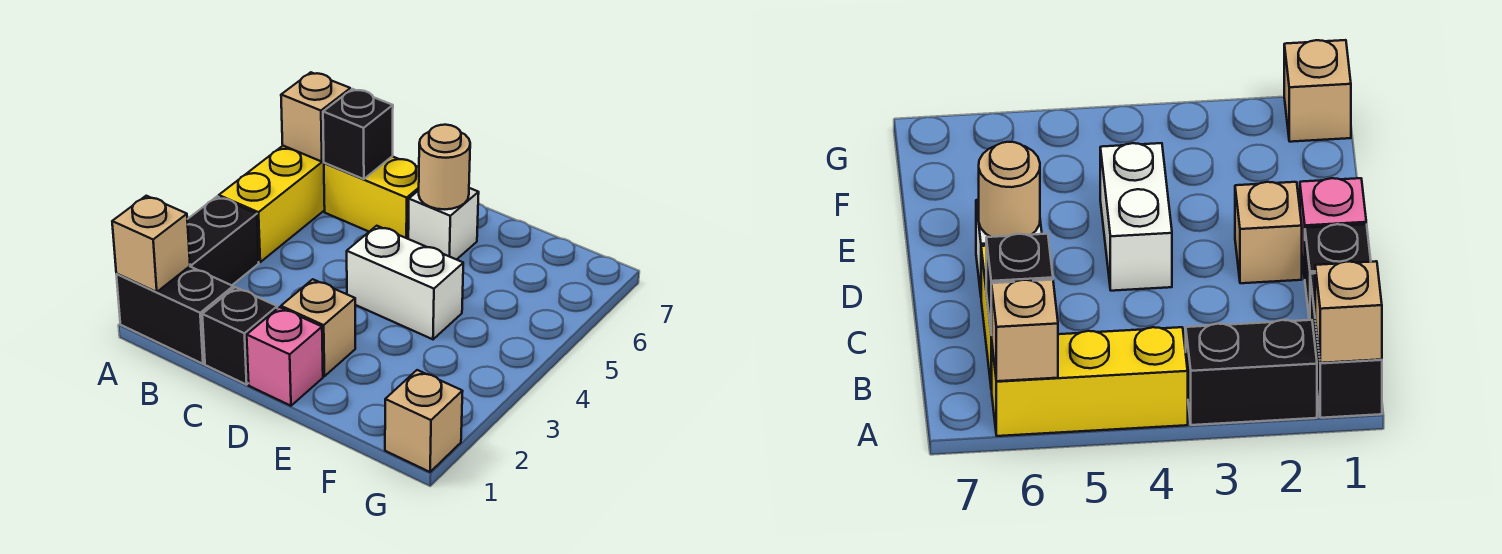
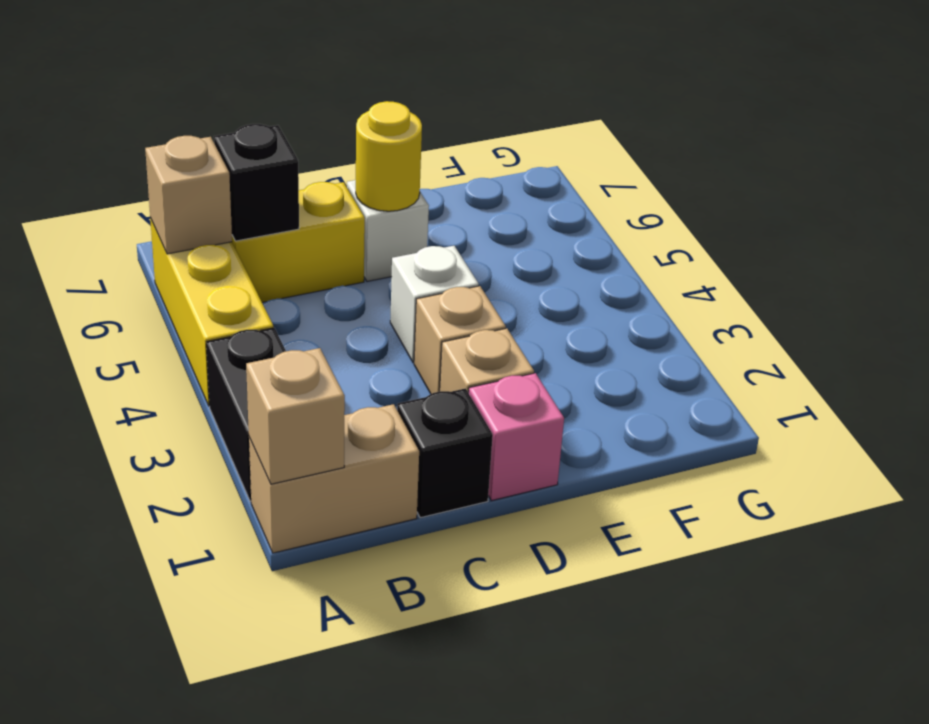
black 1x2 brick [116,266,233,364] -> tan 1x2 brick [249,404,419,553]
white 1x2 brick [347,226,463,339] -> white 1x1 brick [390,246,479,362]
tan 1x1 round brick [419,125,470,209] -> yellow 1x1 round brick [356,101,422,211]
tan 1x1 brick [385,370,463,472] -> tan 1x1 brick moved to [414,286,506,394]

